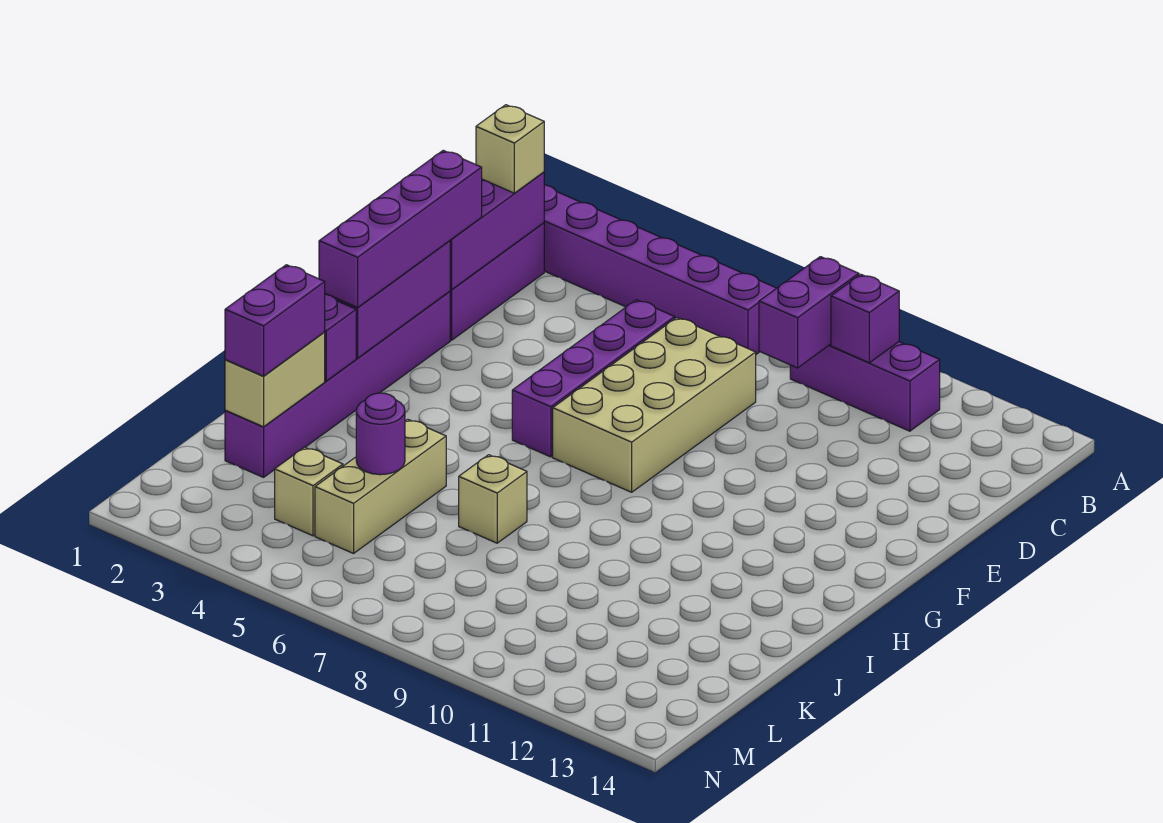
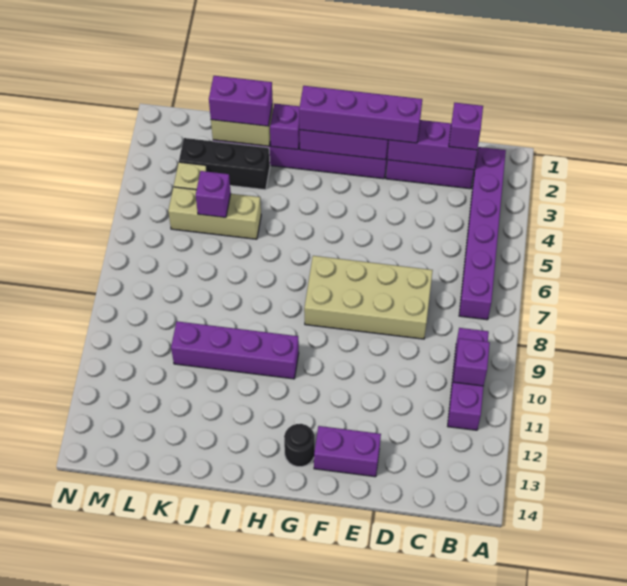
purple 1x2 brick [759,257,859,368] -> purple 1x2 brick moved to [314,426,381,477]
tan 1x1 brick [476,105,544,193] -> purple 1x1 brick [449,103,483,150]
purple 1x4 brick [512,300,675,457] -> purple 1x4 brick moved to [171,321,299,379]
none -> black 1x1 round brick [284,424,315,467]
none -> black 1x3 brick [179,138,270,190]
tan 1x1 brick [459,455,527,543] -> none
purple 1x1 round brick [356,393,405,475] -> purple 1x1 brick [196,171,231,217]

